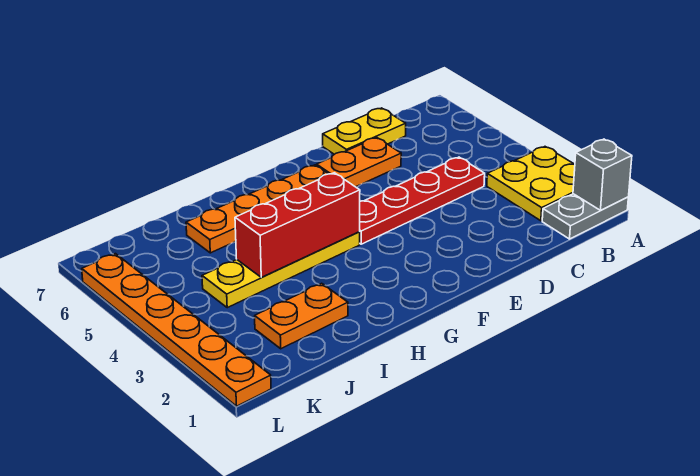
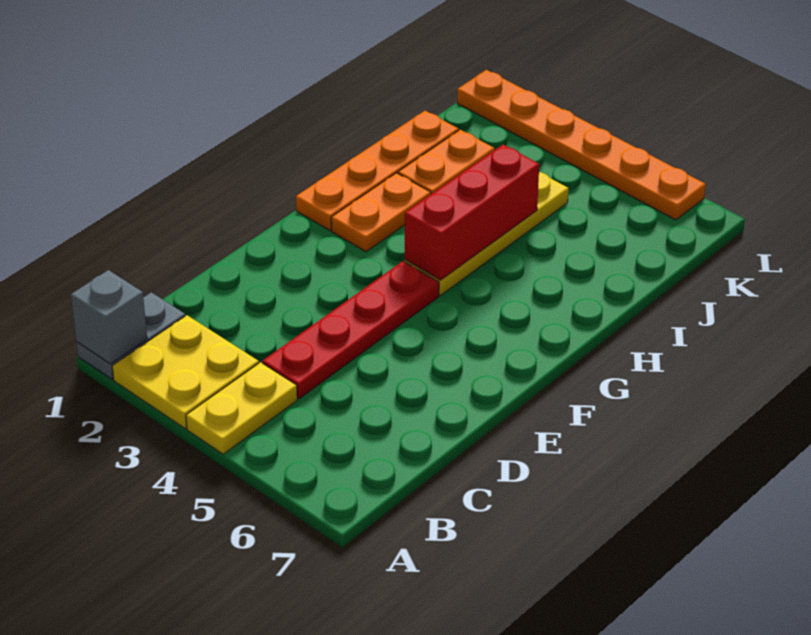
yellow 1x2 plate [323,108,406,154] -> yellow 1x2 plate moved to [186,362,297,454]
orange 1x2 plate [317,138,401,187] -> orange 1x2 plate moved to [331,173,431,252]
orange 1x4 plate [186,165,328,253] -> orange 1x4 plate moved to [296,111,459,230]

